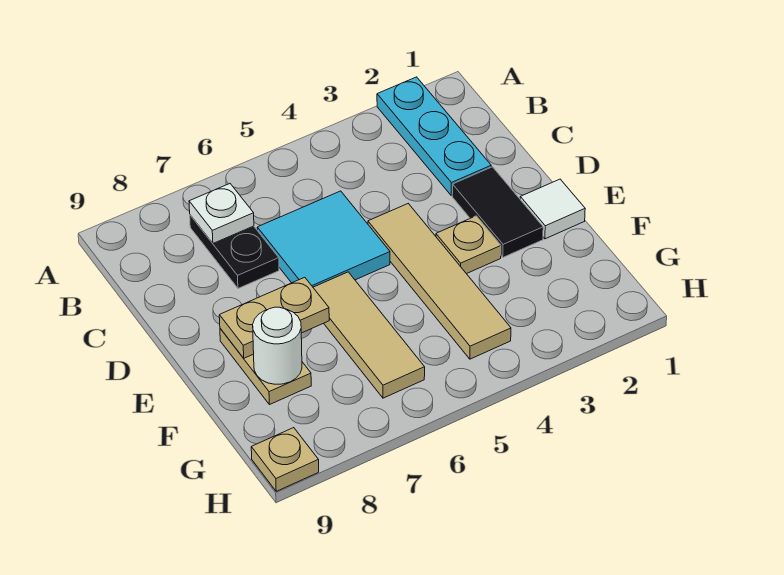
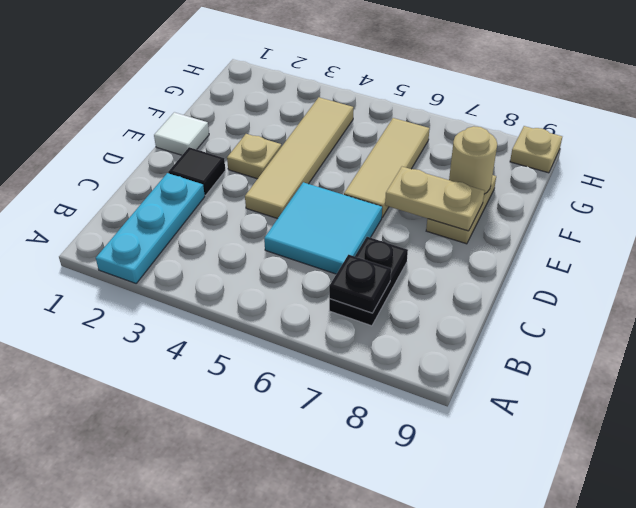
white 1x1 plate [189,184,254,243] -> black 1x1 plate [329,255,391,313]
black 1x2 tile [452,167,543,257] -> black 1x1 tile [168,147,225,195]
white 1x1 round brick [253,307,302,384] -> tan 1x1 round brick [449,126,497,194]

